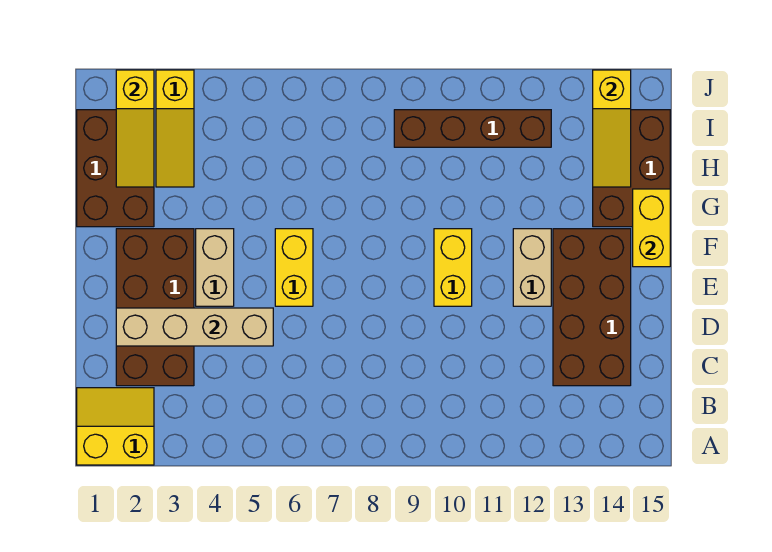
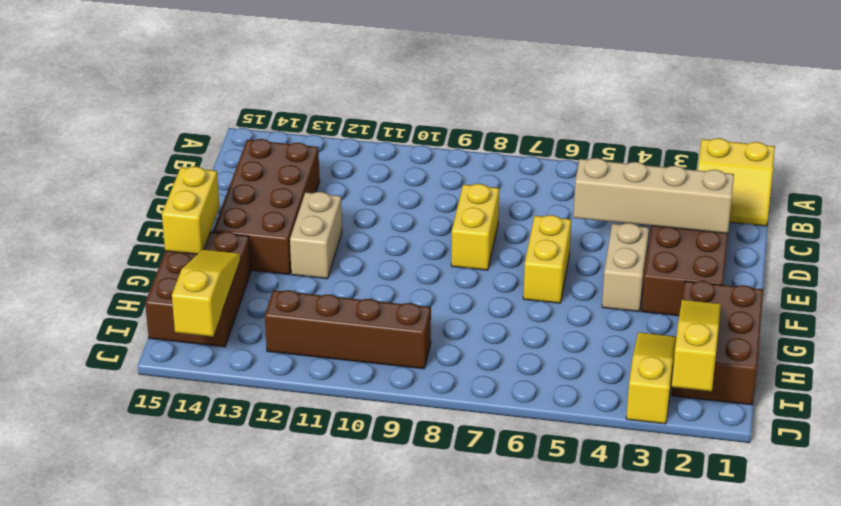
yellow 1x2 brick [434,229,472,306] -> yellow 1x2 brick moved to [451,184,499,270]

